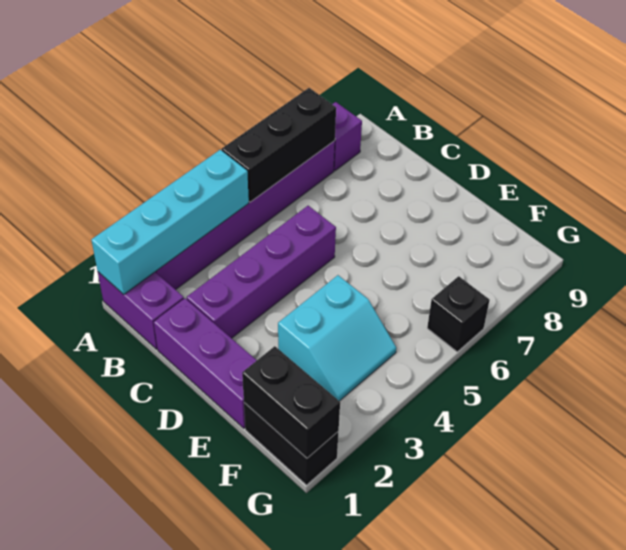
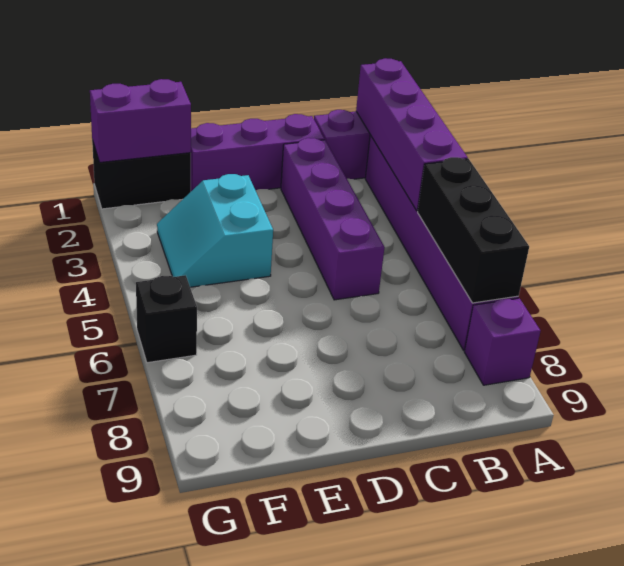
cyan 1x4 brick [91,150,249,294] -> purple 1x4 brick [356,58,468,211]
black 1x2 brick [242,346,340,458] -> purple 1x2 brick [90,79,191,162]

